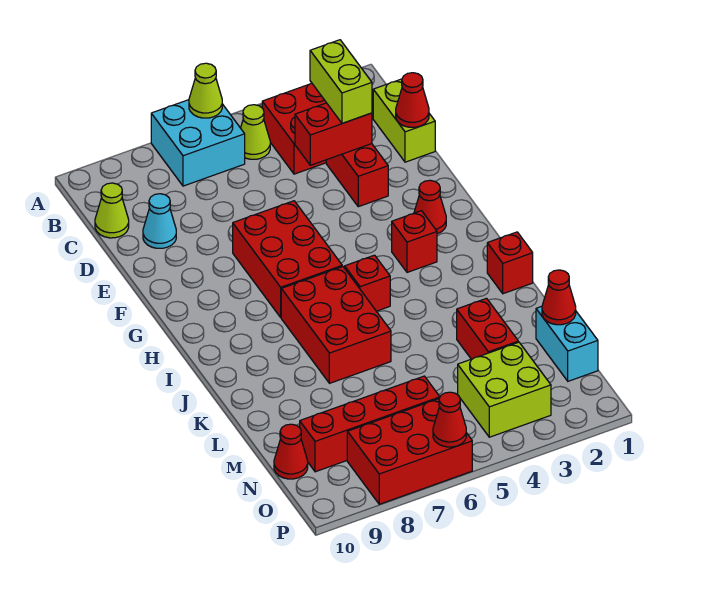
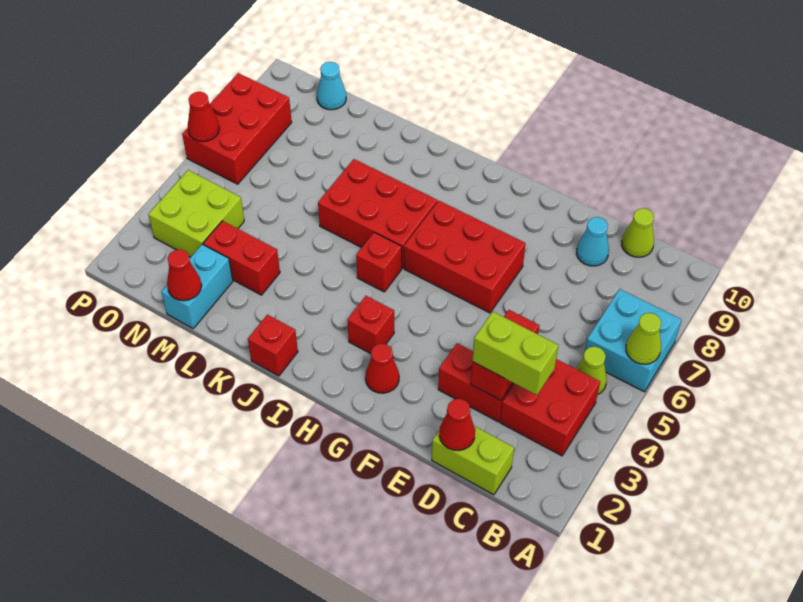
cyan 1x2 brick [536,306,598,381] -> cyan 1x2 brick turned to [161,244,233,328]
red 1x4 brick [300,376,440,472] -> none
red 1x1 cone [274,424,308,479] -> cyan 1x1 cone [317,62,346,110]

